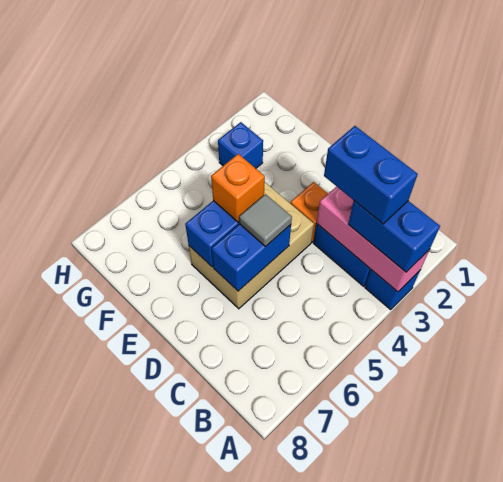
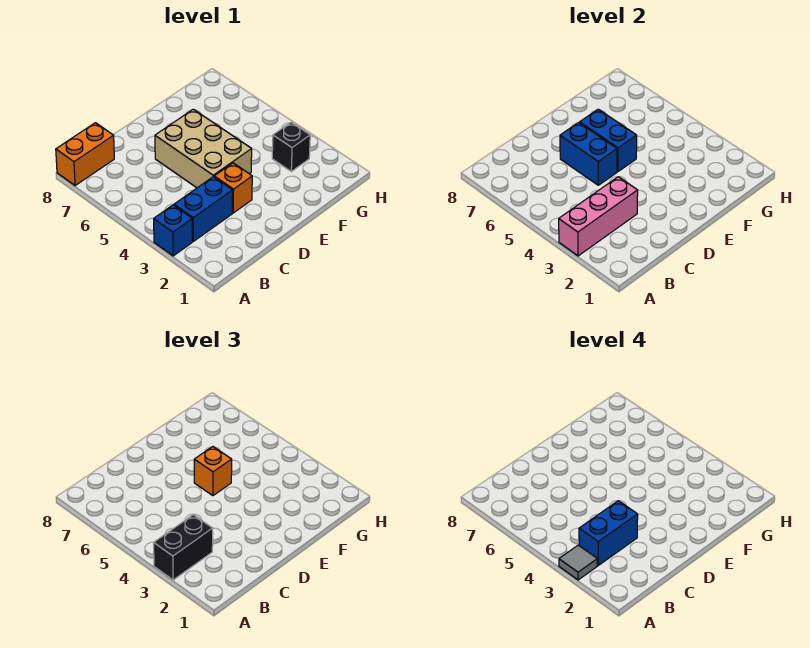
blue 1x2 brick [348,201,440,272] -> black 1x2 brick [154,515,213,580]
none -> orange 1x2 brick [56,123,114,186]
grey 1x1 tile [239,194,292,247] -> grey 1x1 tile moved to [559,545,597,580]
blue 1x1 brick [218,122,263,168] -> black 1x1 brick [272,122,310,171]

